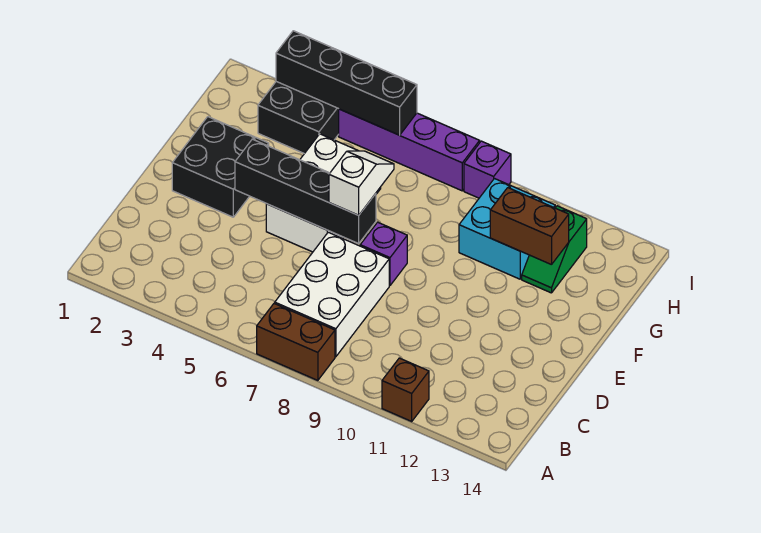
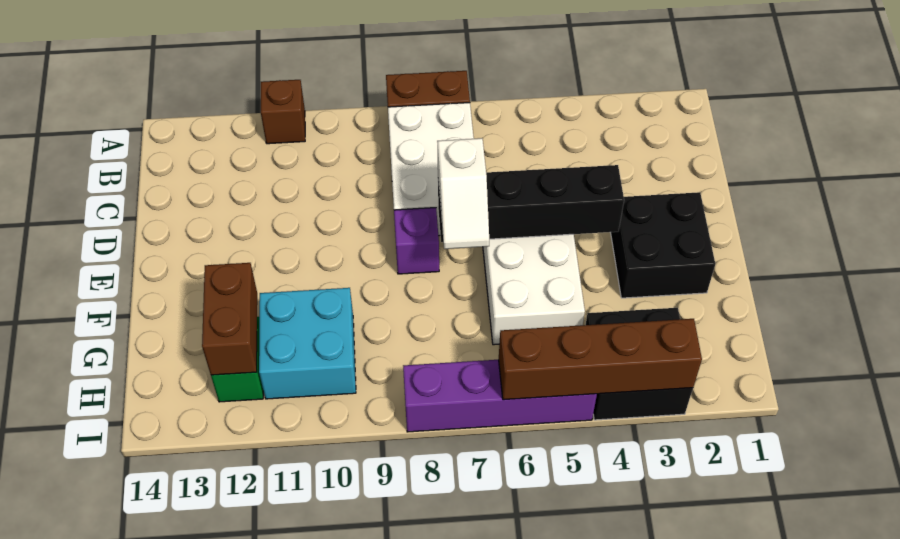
brown 1x2 brick [490,188,569,265] -> brown 1x2 brick turned to [202,263,257,375]
black 1x4 brick [276,31,417,135] -> brown 1x4 brick [499,319,702,400]
purple 1x1 brick [464,141,511,198] -> none

